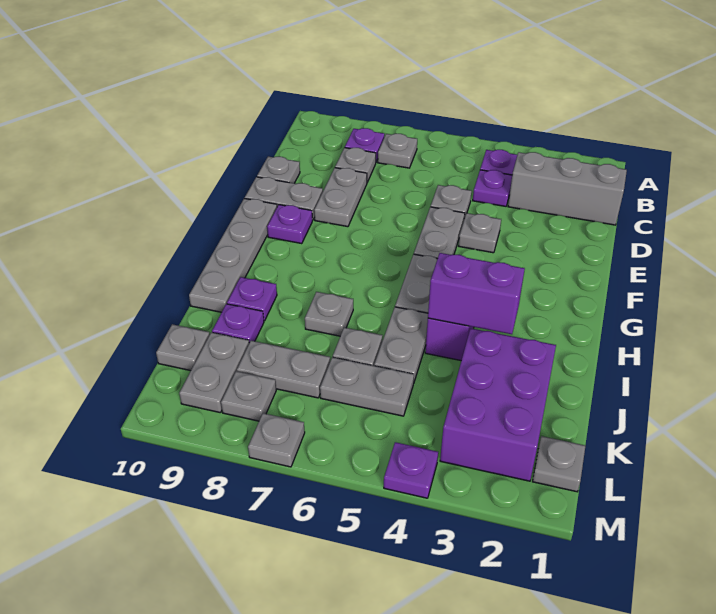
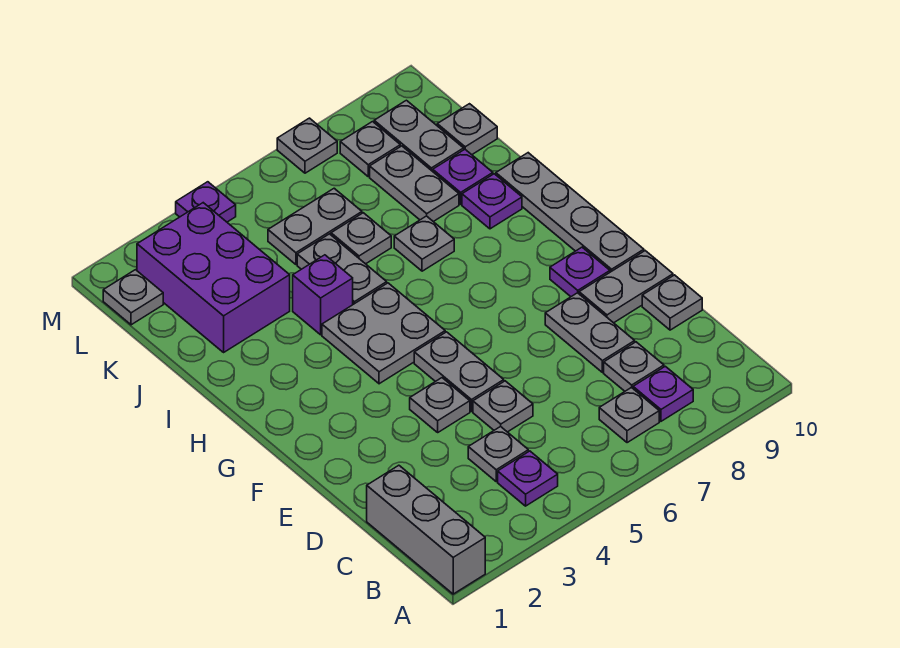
grey 1x3 brick [508,152,627,225] -> grey 1x3 brick turned to [367,465,485,594]
purple 1x1 plate [473,170,512,206] -> grey 1x1 plate [468,426,528,481]
purple 1x2 brick [428,253,525,334] -> none
grey 1x2 plate [237,341,330,398] -> grey 1x2 plate turned to [370,146,459,222]

